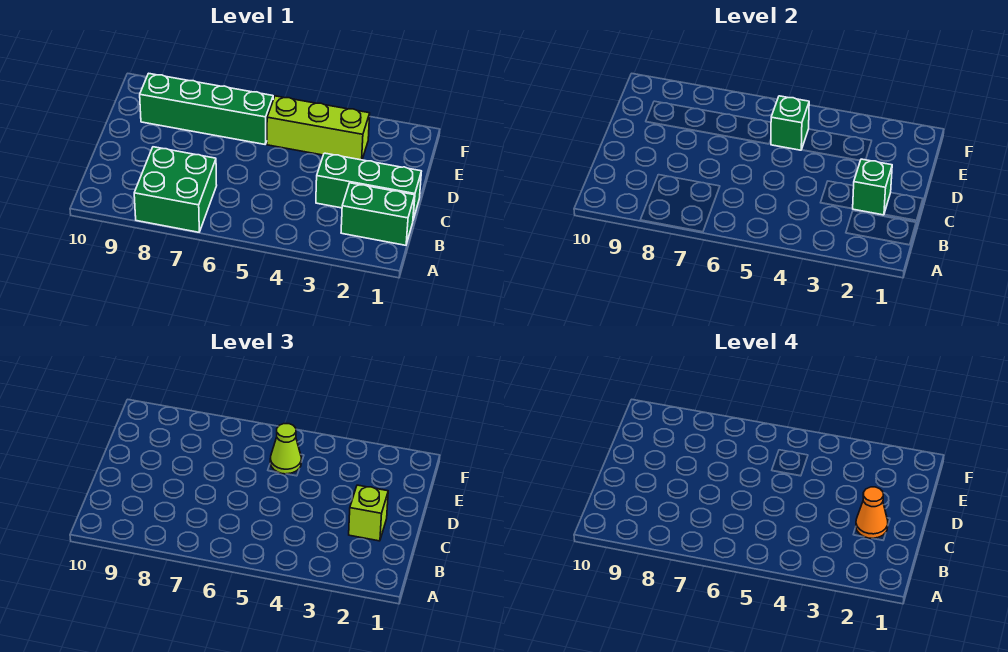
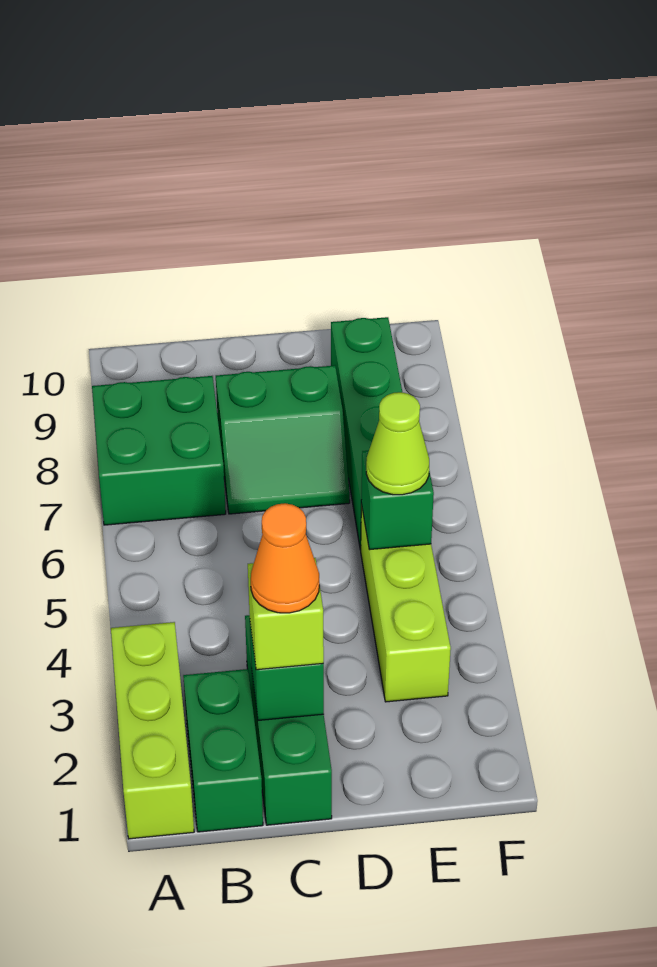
none -> lime 1x3 brick [111,622,194,839]
none -> green 2x2 slope [216,365,350,514]

